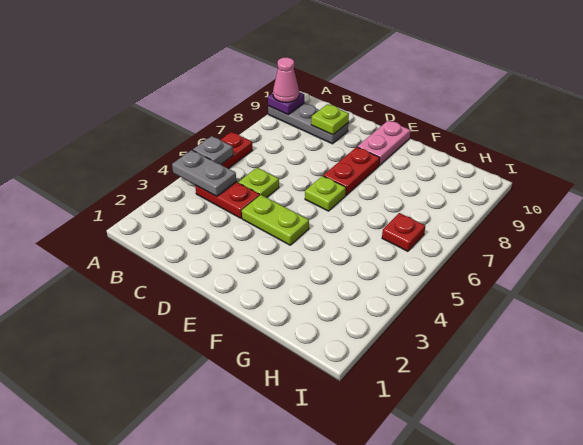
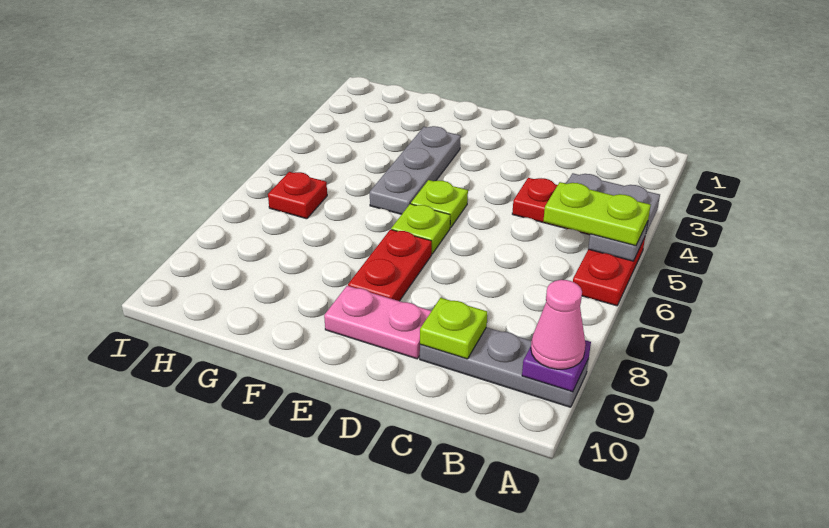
lime 1x1 plate [238,168,279,198] -> lime 1x1 plate moved to [411,180,468,228]
lime 1x2 plate [242,195,309,245] -> lime 1x2 plate moved to [544,182,651,246]
pink 1x2 plate [357,120,411,165] -> pink 1x2 plate turned to [324,286,431,359]
none -> grey 1x3 plate [370,126,461,214]

